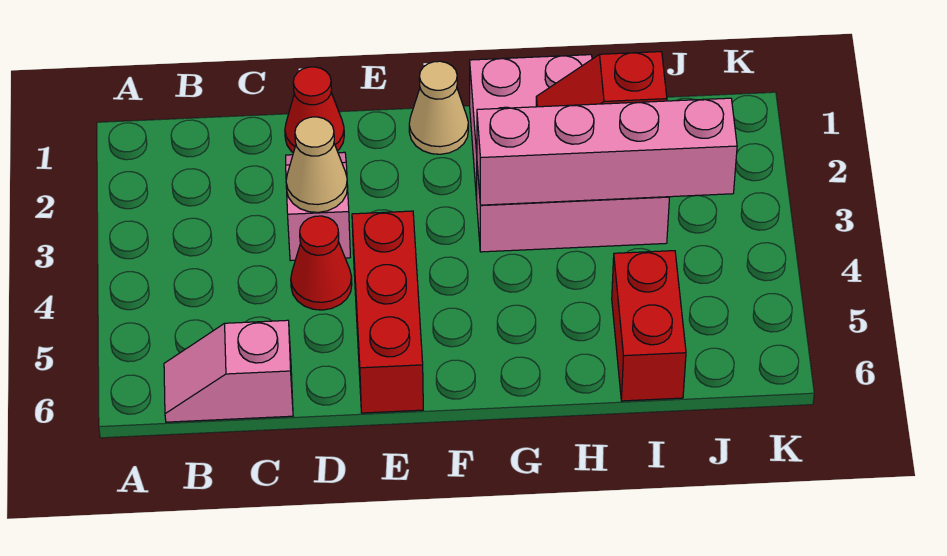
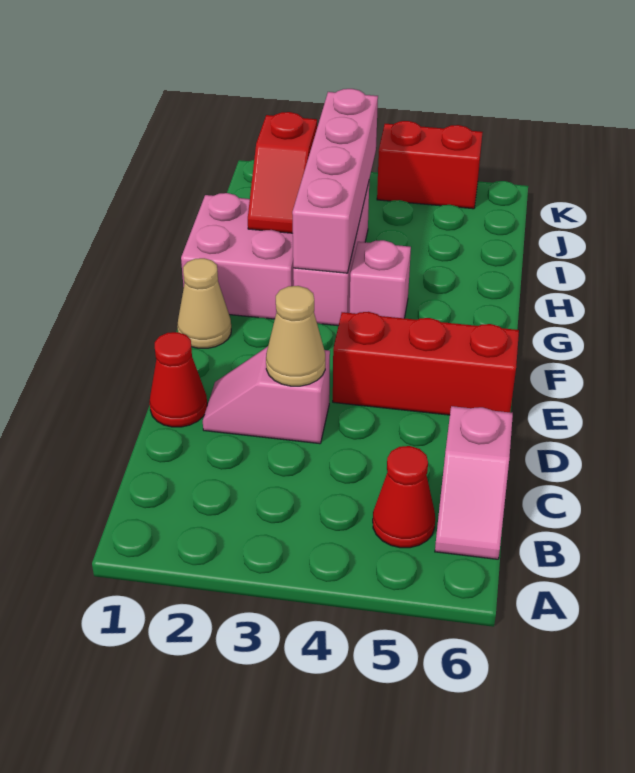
red 1x1 cone [291,216,352,310] -> red 1x1 cone moved to [373,446,435,548]
none -> pink 1x1 brick [350,240,411,318]
red 1x2 brick [612,251,686,401] -> red 1x2 brick moved to [377,121,483,209]

